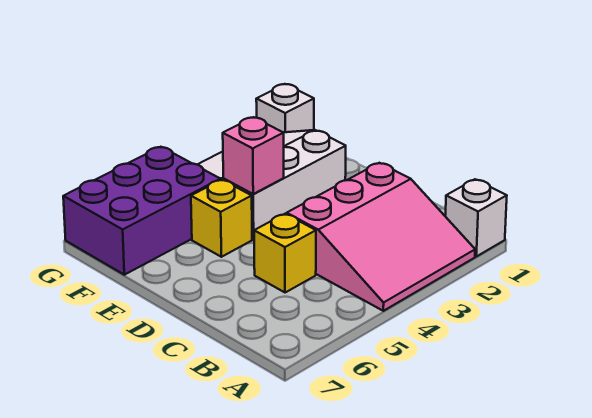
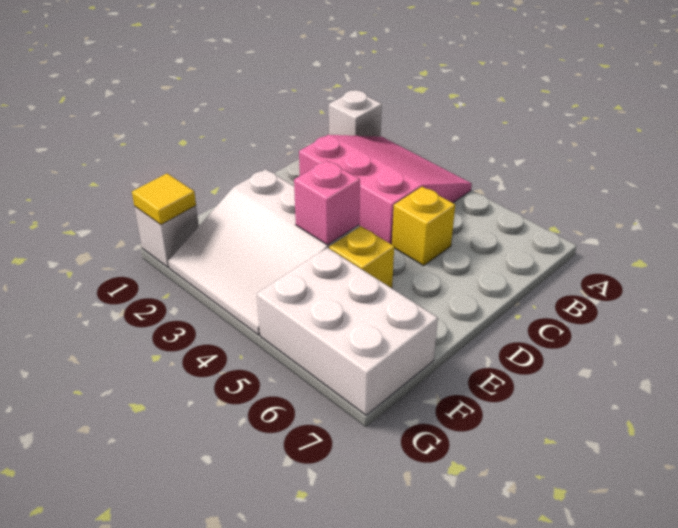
purple 2x3 brick [63,147,220,275] -> white 2x3 brick [257,248,438,415]
none -> yellow 1x1 tile [132,173,196,225]

